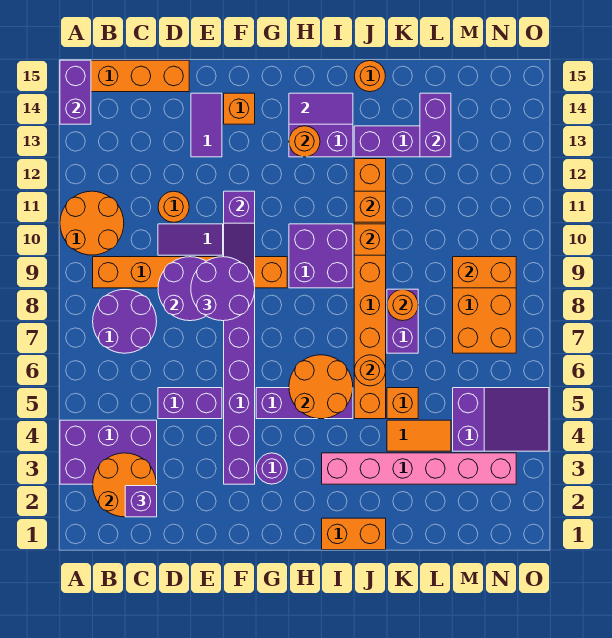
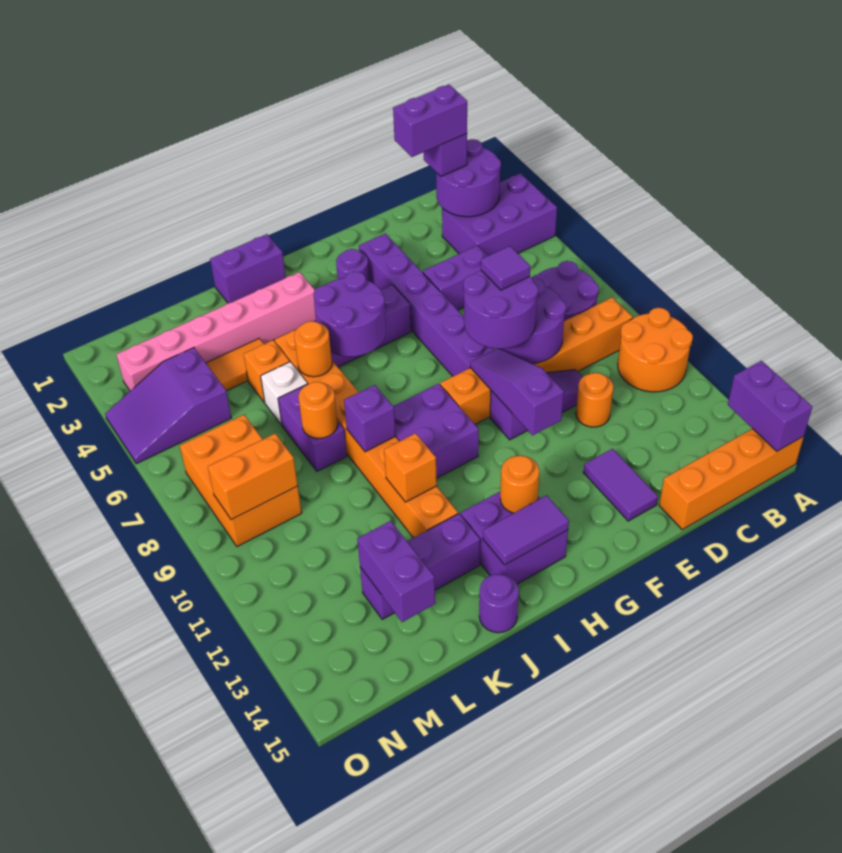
orange 2x2 round brick [93,453,157,517] -> purple 2x2 round brick [436,139,501,217]
none -> purple 1x2 brick [393,85,467,157]
none -> purple 1x1 tile [481,246,530,290]
orange 1x1 brick [224,93,255,124] -> none
orange 2x2 round brick [289,355,353,419] -> purple 2x2 round brick [313,272,386,357]
orange 1x2 brick [322,518,386,550] -> purple 1x2 brick [210,234,286,303]
none -> purple 1x1 brick [344,385,396,452]
orange 1x1 brick [354,224,386,255] -> none
orange 1x1 round brick [354,61,385,92] -> purple 1x1 round brick [479,574,519,633]
none -> white 1x1 brick [261,362,307,425]

